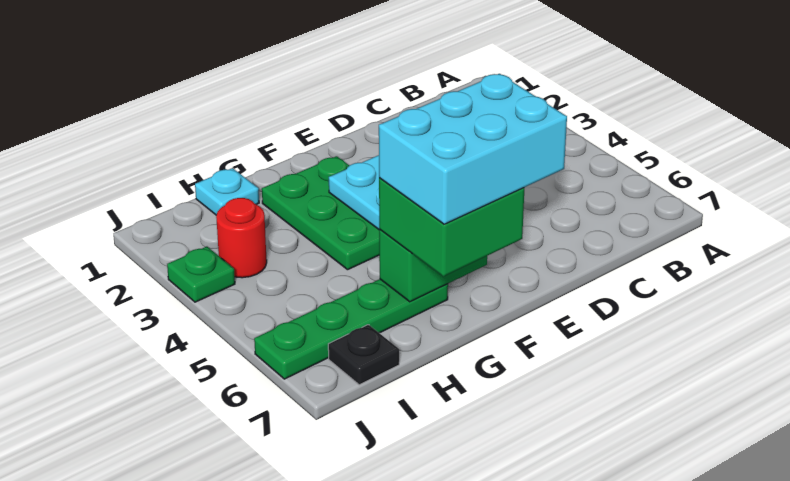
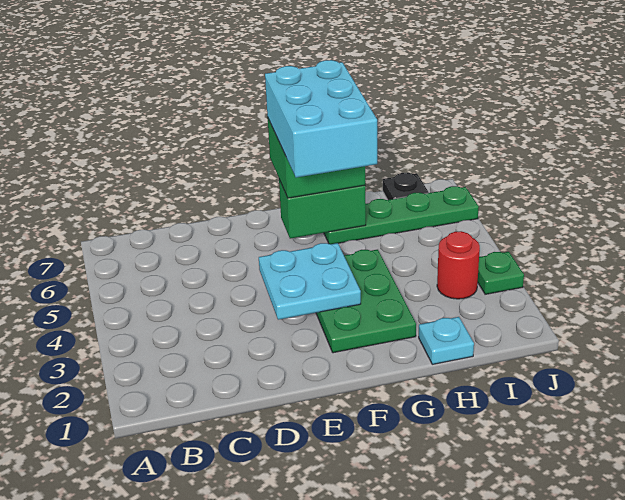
cyan 2x3 brick [379,74,567,224] -> cyan 2x3 brick turned to [265,60,377,177]

